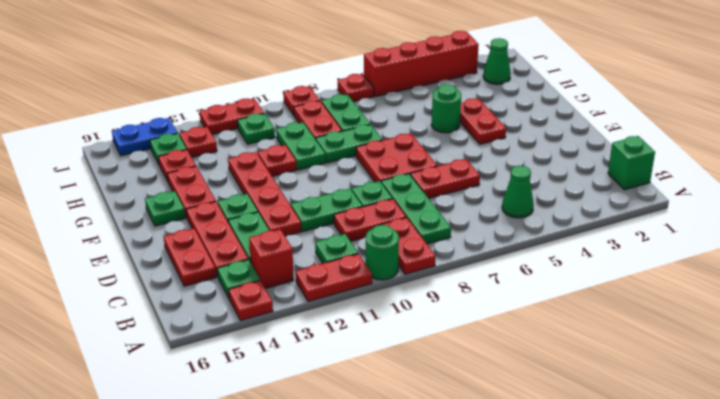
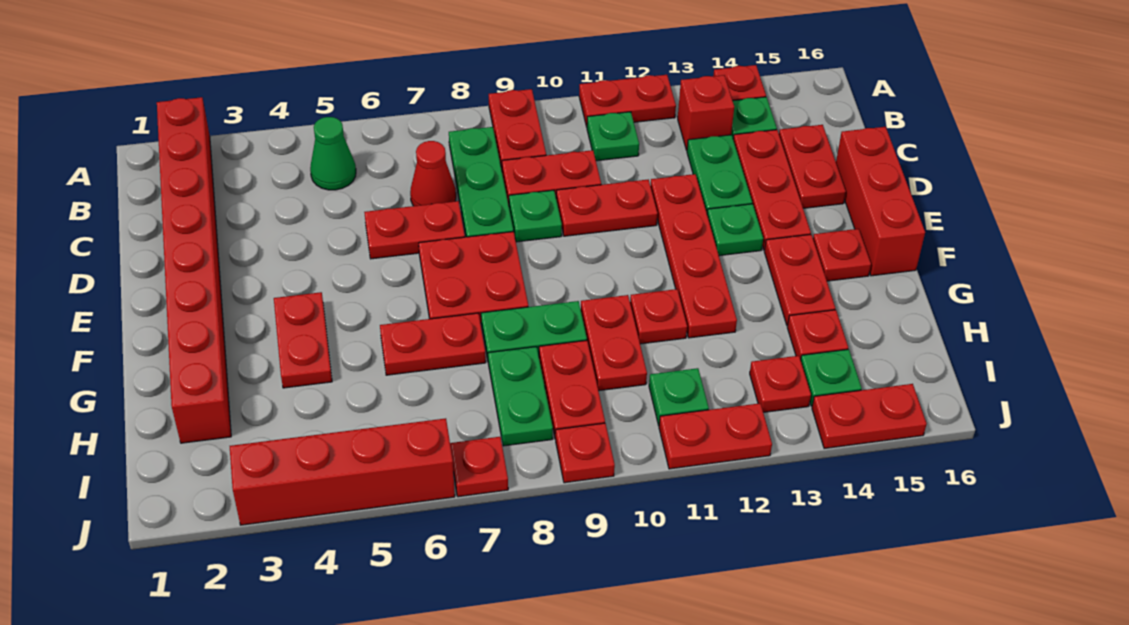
none -> red 1x8 brick [157,97,231,443]
green 1x1 round brick [365,225,399,280] -> none
green 1x1 brick [608,136,655,190] -> none
none -> red 1x1 cone [410,141,456,206]
green 1x2 plate [291,189,363,231] -> red 1x2 plate [556,179,658,236]
none -> red 1x3 brick [836,127,925,276]
green 1x1 plate [145,191,185,226] -> red 1x1 plate [813,229,871,281]
green 1x1 round brick [431,85,461,133] -> none
none -> red 1x2 plate [380,313,486,375]
green 1x2 plate [276,122,326,170] -> red 1x2 plate [581,295,647,391]
green 1x1 cone [483,38,511,84] -> none
blue 1x2 plate [112,118,177,156] -> red 1x2 plate [812,384,927,449]

